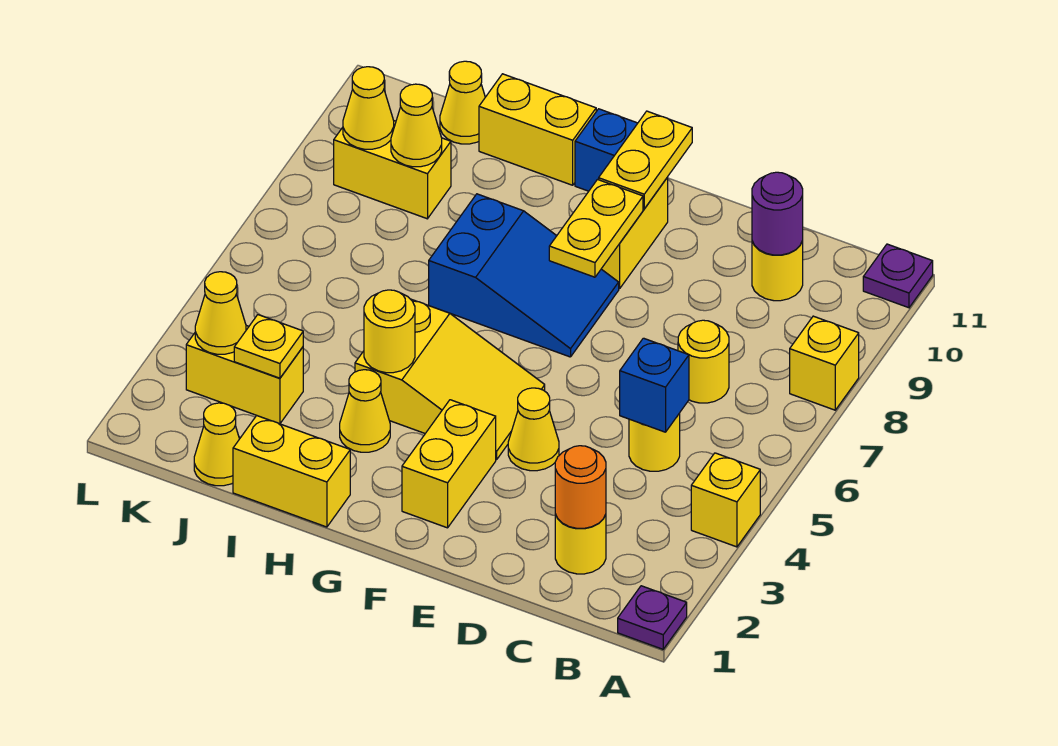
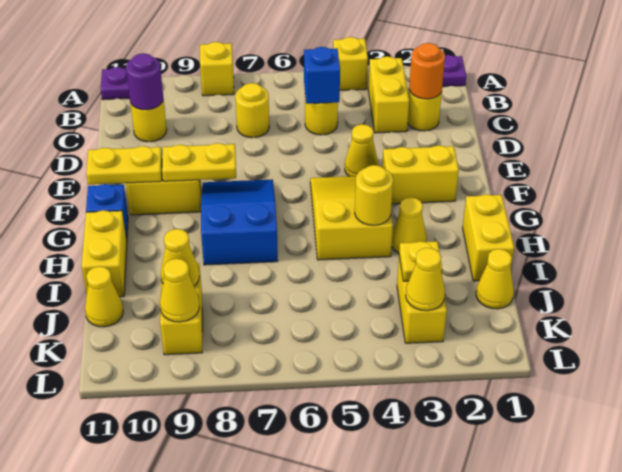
none -> yellow 1x2 brick [368,56,409,133]

